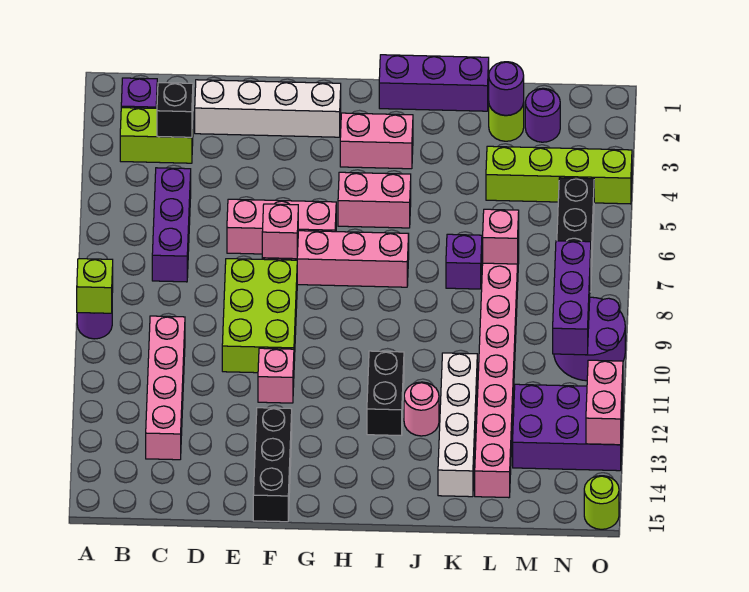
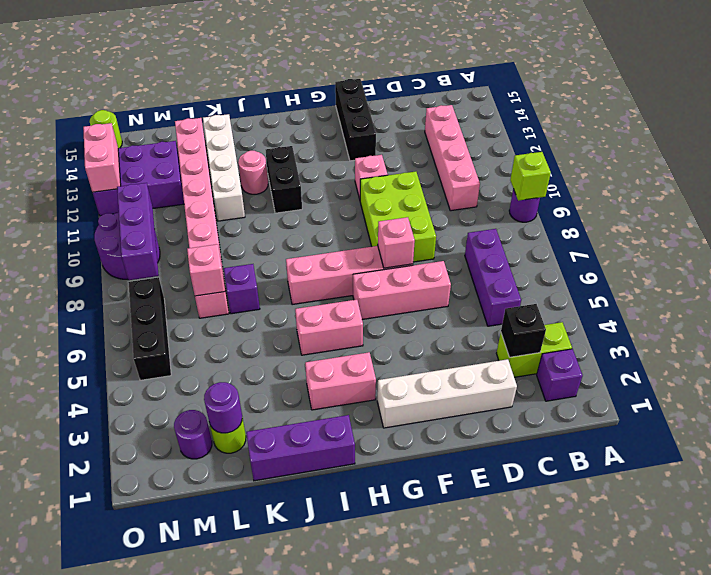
lime 1x4 brick [486,146,632,204] -> none

